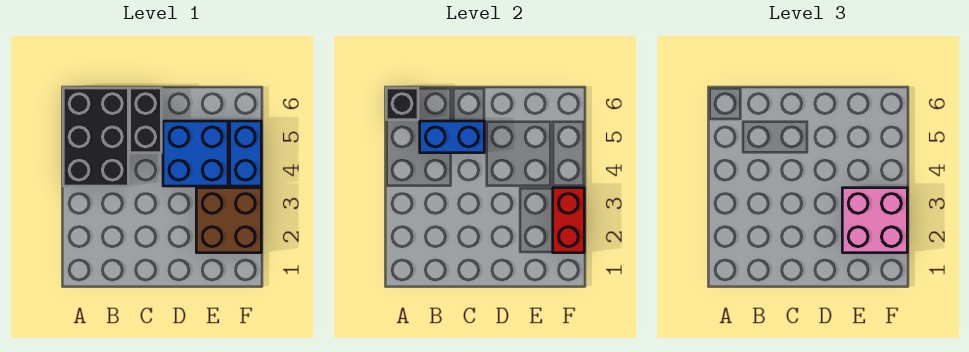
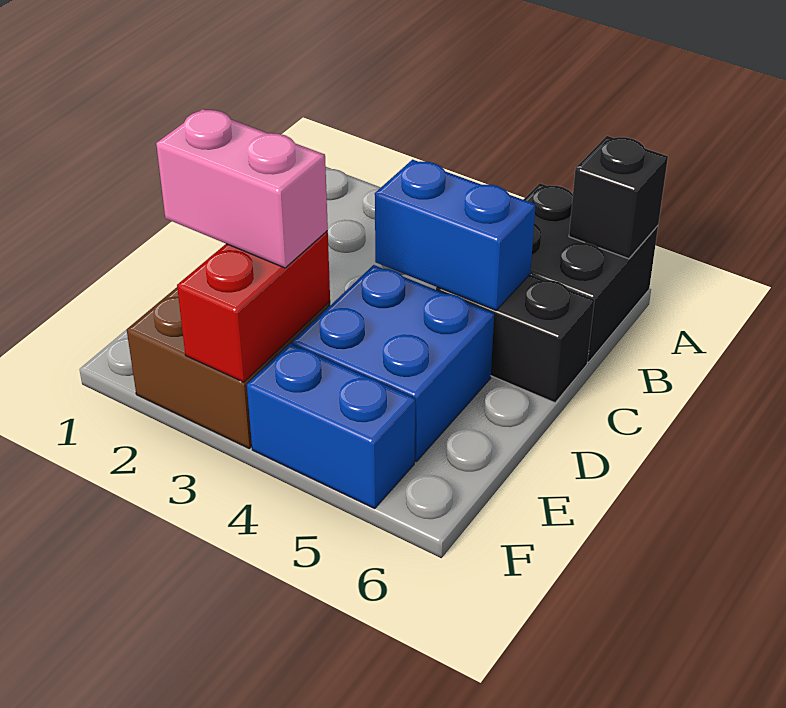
black 2x3 brick [63,88,128,186] -> black 2x2 brick [523,183,658,362]
blue 1x2 brick [420,121,484,153] -> blue 1x2 brick turned to [375,160,536,310]
pink 2x2 brick [842,188,907,253] -> pink 1x2 brick [156,109,328,268]
red 1x2 brick [553,188,584,253] -> red 1x2 brick turned to [177,231,330,382]

